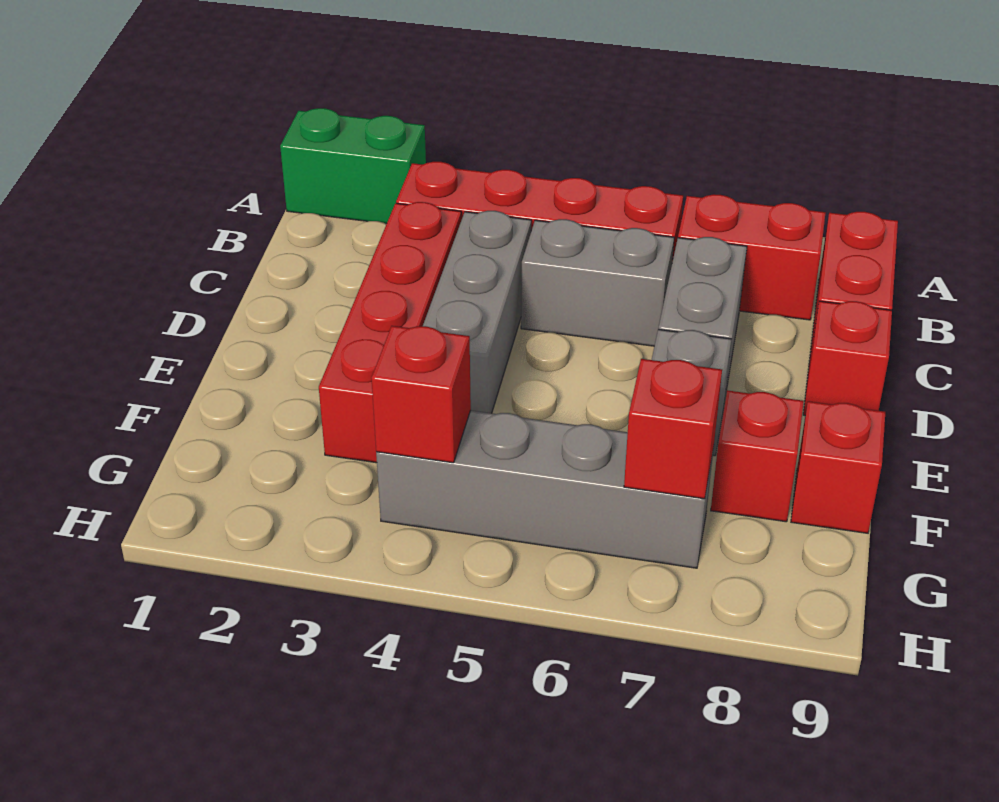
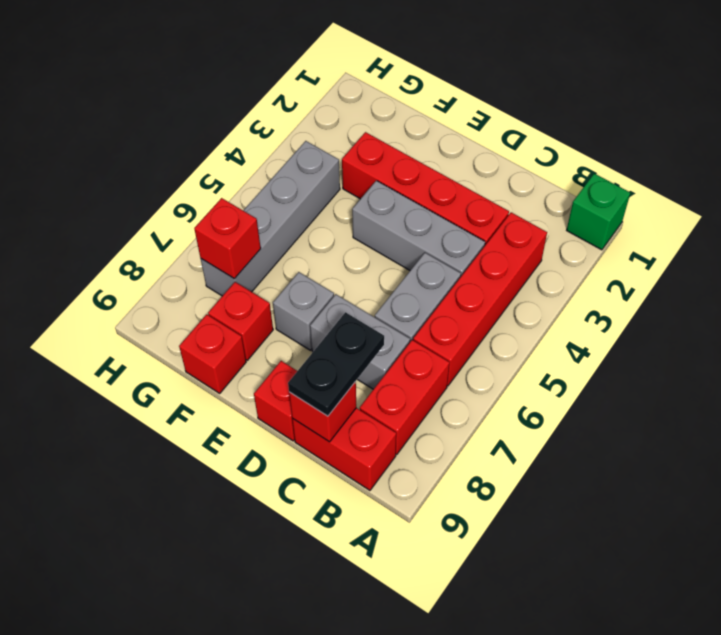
green 1x2 brick [280,108,426,224] -> green 1x1 brick [567,174,630,250]
none -> black 1x2 plate [288,312,384,416]
red 1x1 brick [371,326,471,463] -> red 1x1 brick moved to [289,382,356,442]

